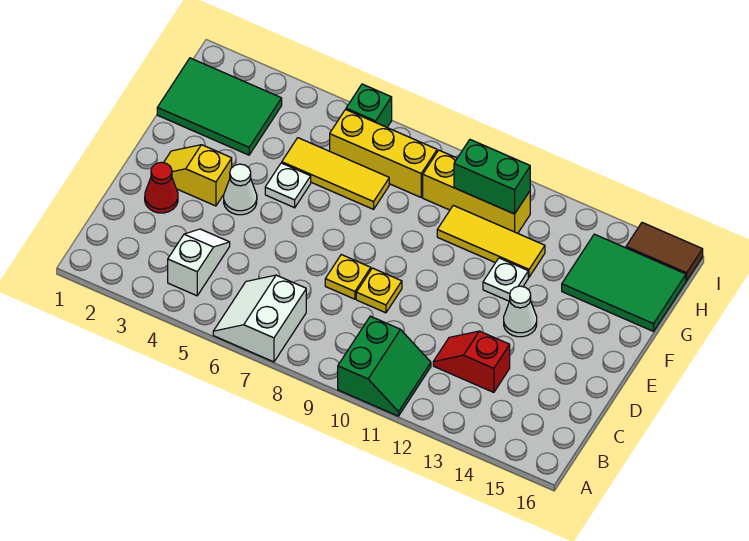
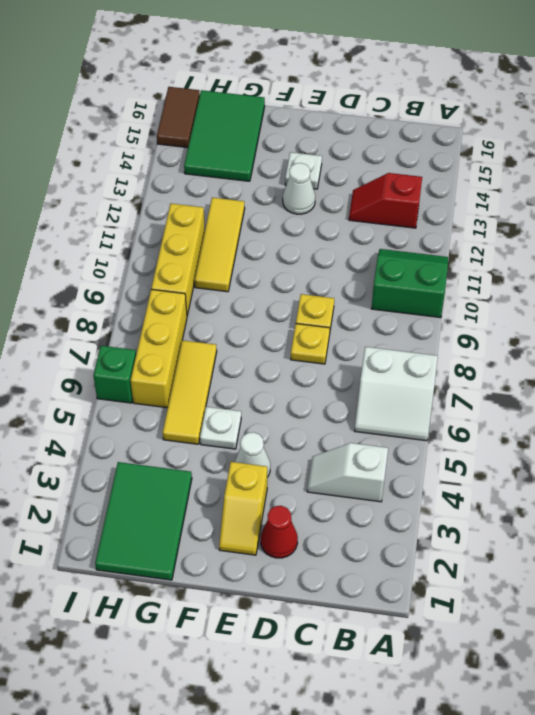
red 1x2 slope [433,331,510,392] -> red 1x2 slope turned to [349,173,422,228]
white 1x1 plate [483,258,528,301] -> white 1x1 plate moved to [285,152,322,189]
green 1x2 brick [454,140,530,214] -> none

